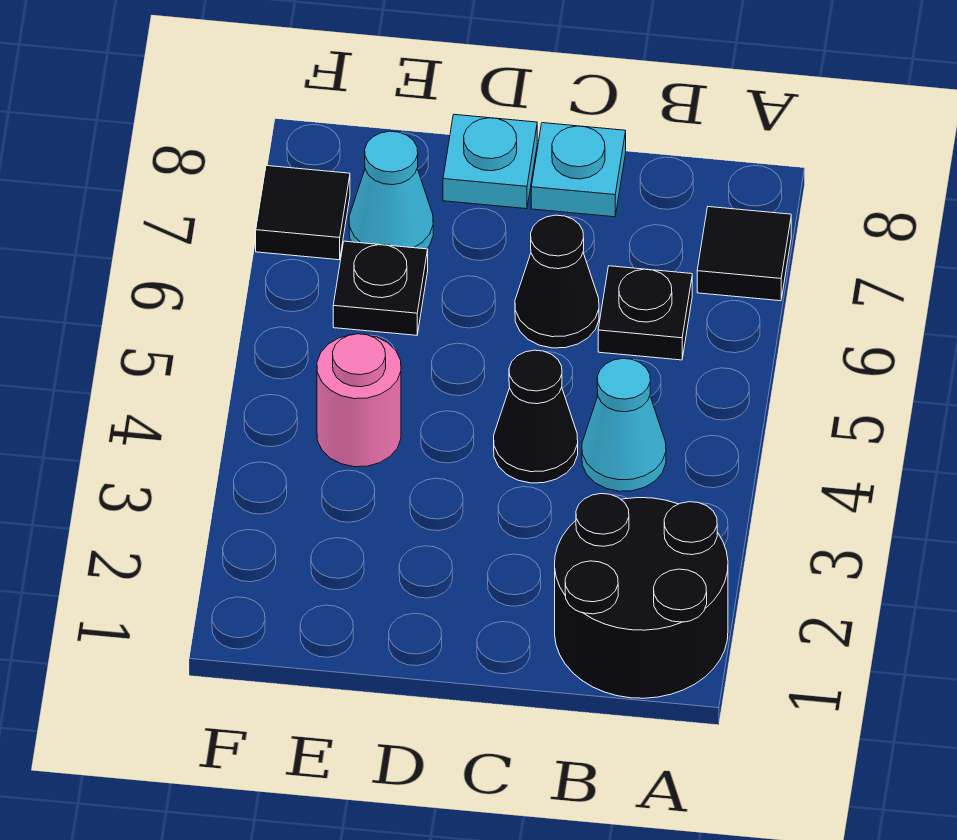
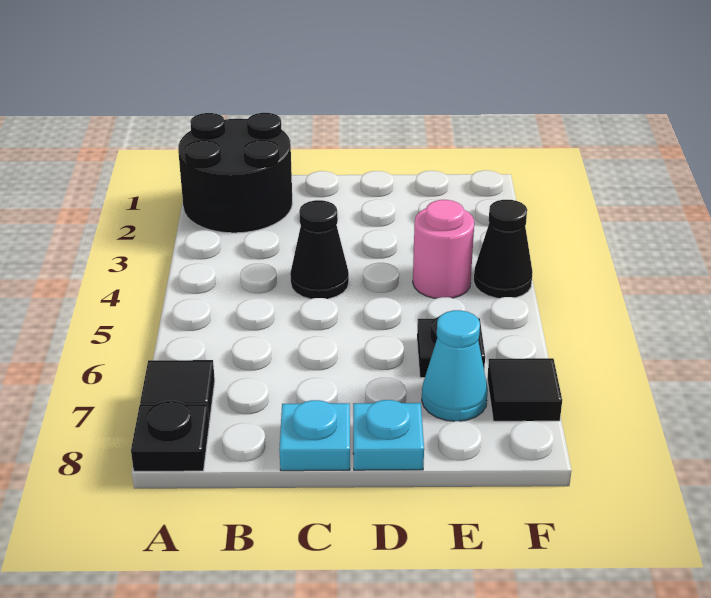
cyan 1x1 cone [582,359,666,491] -> none
black 1x1 plate [598,266,692,360] -> black 1x1 plate moved to [131,401,209,471]
black 1x1 cone [515,215,599,348] -> black 1x1 cone moved to [474,200,533,298]

